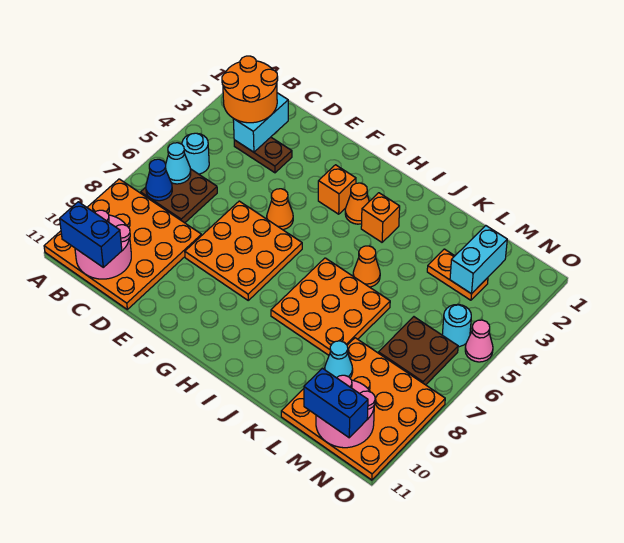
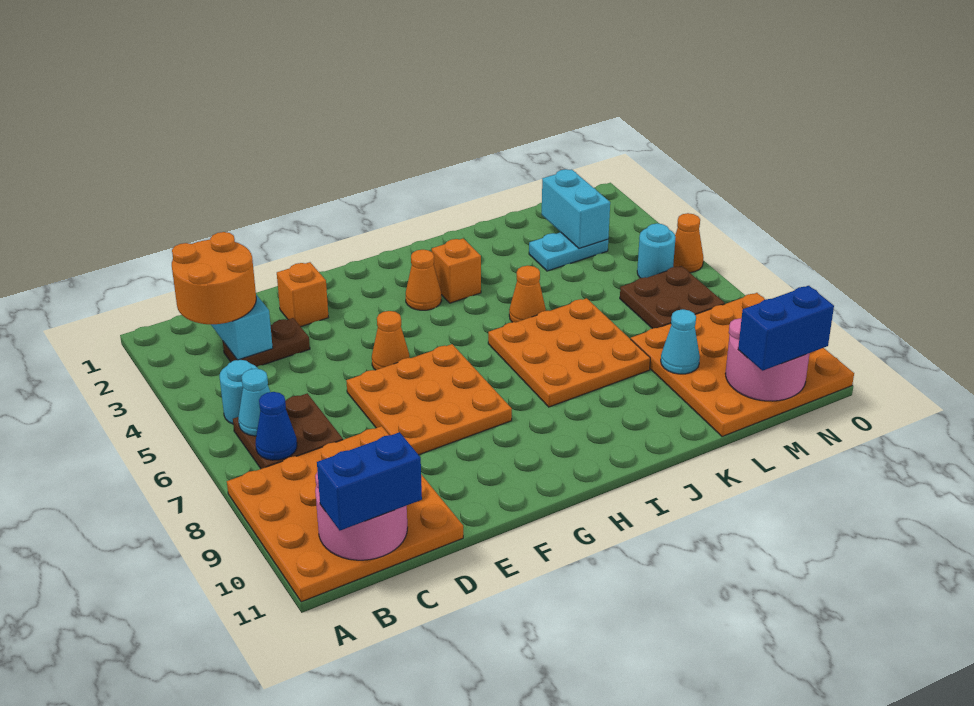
orange 1x1 brick [318,165,356,214] -> orange 1x1 brick moved to [277,262,329,327]
orange 1x2 plate [427,249,488,300] -> cyan 1x2 plate [529,232,608,271]
pink 1x1 cone [465,320,493,362] -> orange 1x1 cone [673,213,704,273]

